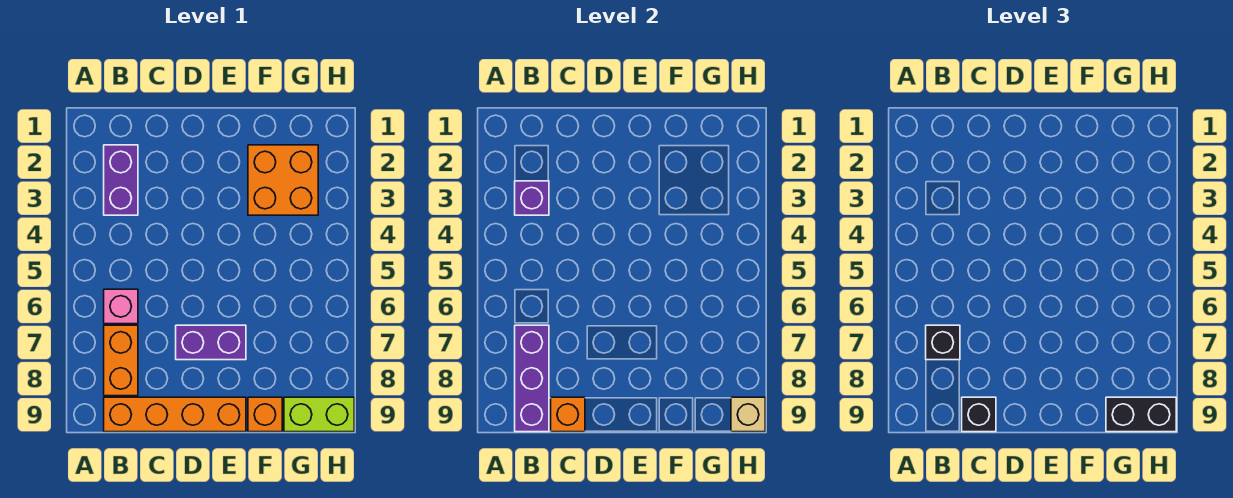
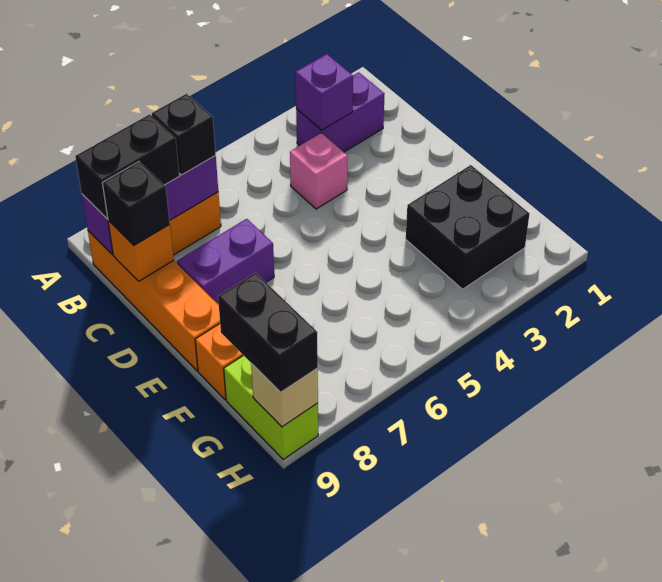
pink 1x1 brick [104,289,138,324] -> pink 1x1 brick moved to [290,133,347,209]
none -> black 1x2 brick [75,114,179,218]
purple 1x2 brick [176,325,246,360] -> purple 1x2 brick turned to [177,219,274,305]
orange 2x2 brick [248,145,318,215] -> black 2x2 brick [406,165,529,289]

